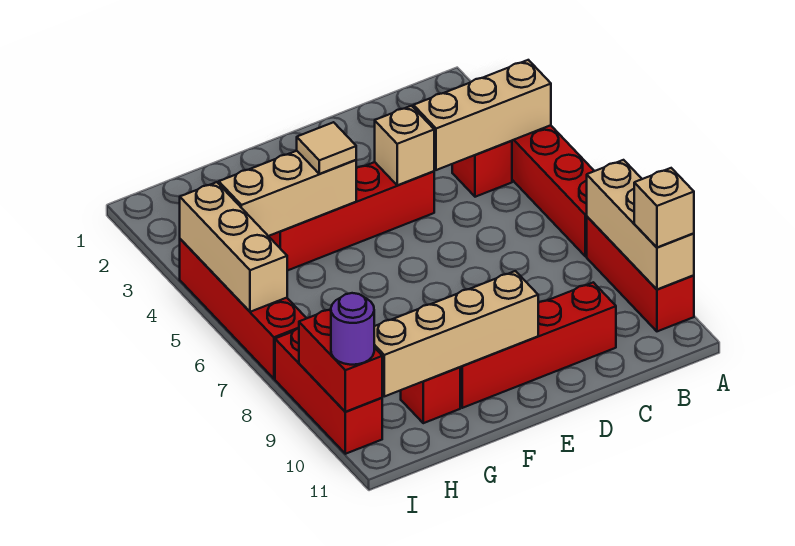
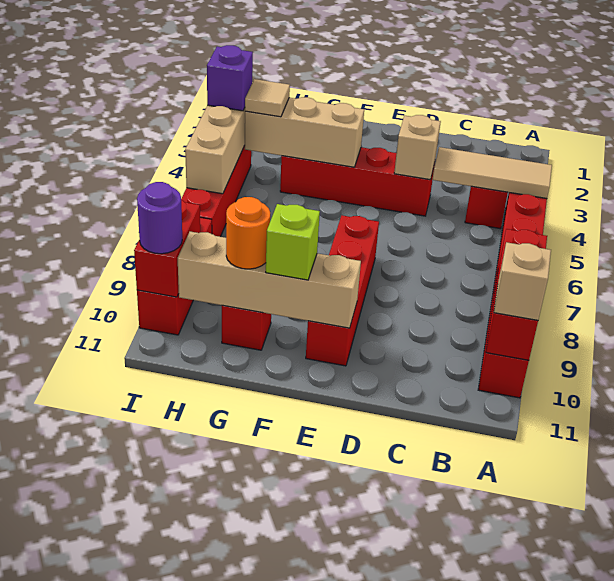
tan 1x3 brick [413,60,551,170] -> tan 1x3 tile [432,147,552,199]
tan 1x3 brick [587,160,694,289] -> red 1x3 brick [486,229,547,360]
red 1x4 brick [460,282,616,408] -> red 1x4 brick turned to [306,215,379,366]
tan 1x1 tile [297,122,356,174] -> tan 1x1 tile moved to [245,79,290,117]
none -> lime 1x1 brick [266,204,320,280]
none -> orange 1x1 round brick [226,197,270,269]
none -> purple 1x1 brick [207,45,253,111]

